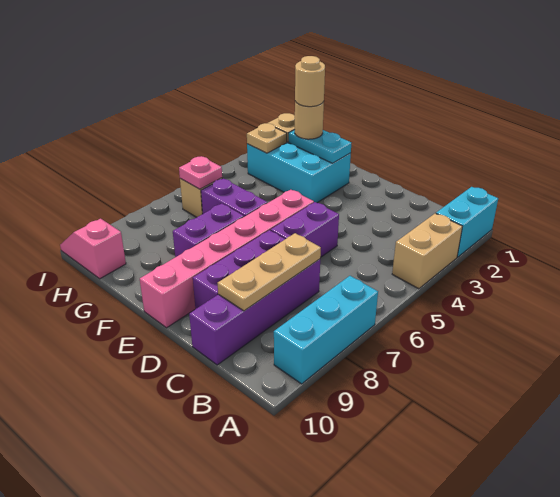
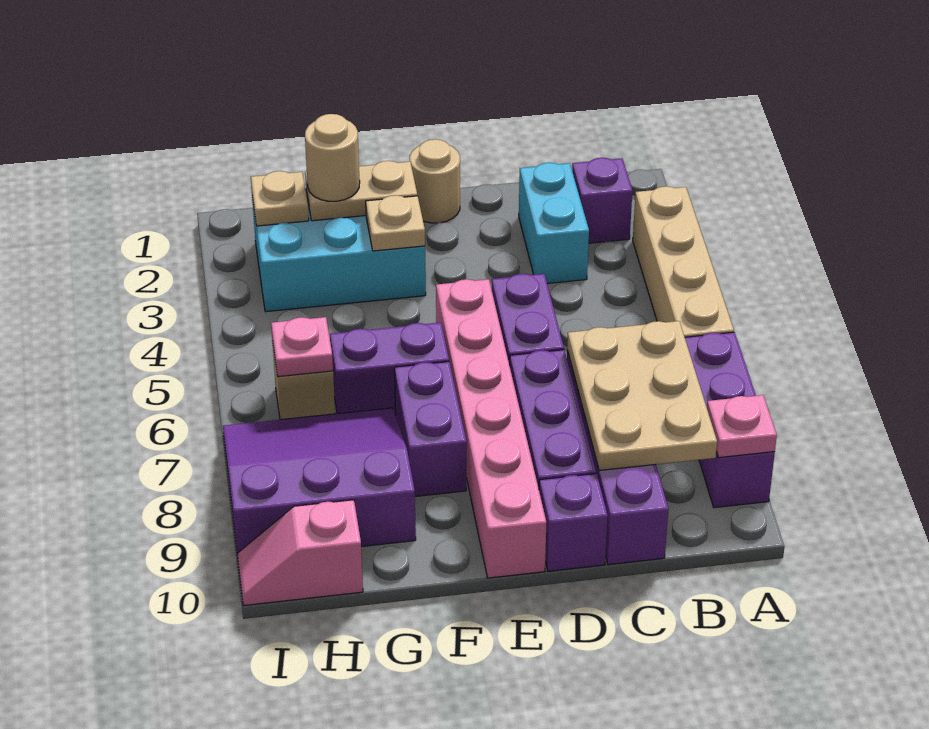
cyan 1x2 brick [436,187,498,257] -> cyan 1x2 brick moved to [519,163,589,283]
tan 1x2 brick [392,213,462,289] -> tan 1x4 brick [633,186,734,337]
cyan 1x3 brick [274,276,378,384] -> purple 1x3 brick [685,332,775,508]
none -> pink 1x1 plate [707,395,777,458]
none -> purple 1x1 brick [572,158,632,243]
tan 1x3 plate [217,233,321,311] -> tan 2x3 plate [567,321,717,471]
none -> purple 1x1 brick [539,474,608,571]
cyan 1x2 plate [289,130,351,163] -> tan 1x2 plate [305,161,417,221]
tan 1x1 round brick [295,56,325,107] -> tan 1x1 round brick moved to [410,139,460,223]
none -> purple 3x3 slope [223,408,416,553]
tan 1x1 plate [247,123,287,153] -> tan 1x1 plate moved to [366,195,425,251]

